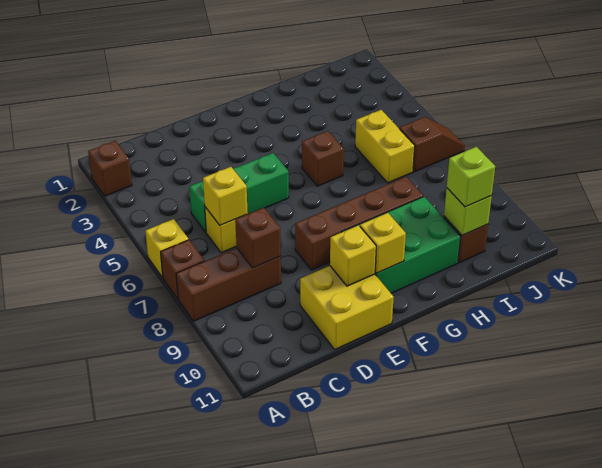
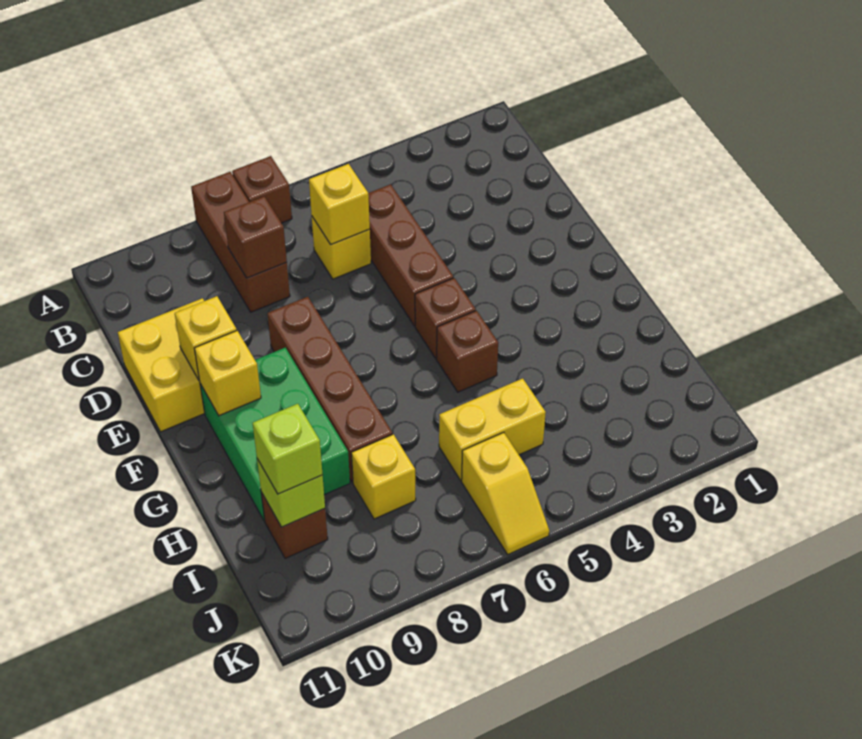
brown 1x1 brick [88,141,132,196] -> brown 1x1 brick moved to [415,278,476,359]
yellow 1x1 brick [145,219,189,277] -> yellow 1x1 brick moved to [351,434,416,519]
green 1x3 brick [189,153,289,232] -> brown 1x3 brick [368,184,453,326]
brown 1x2 slope [399,117,465,172] -> yellow 1x2 slope [462,432,549,554]

